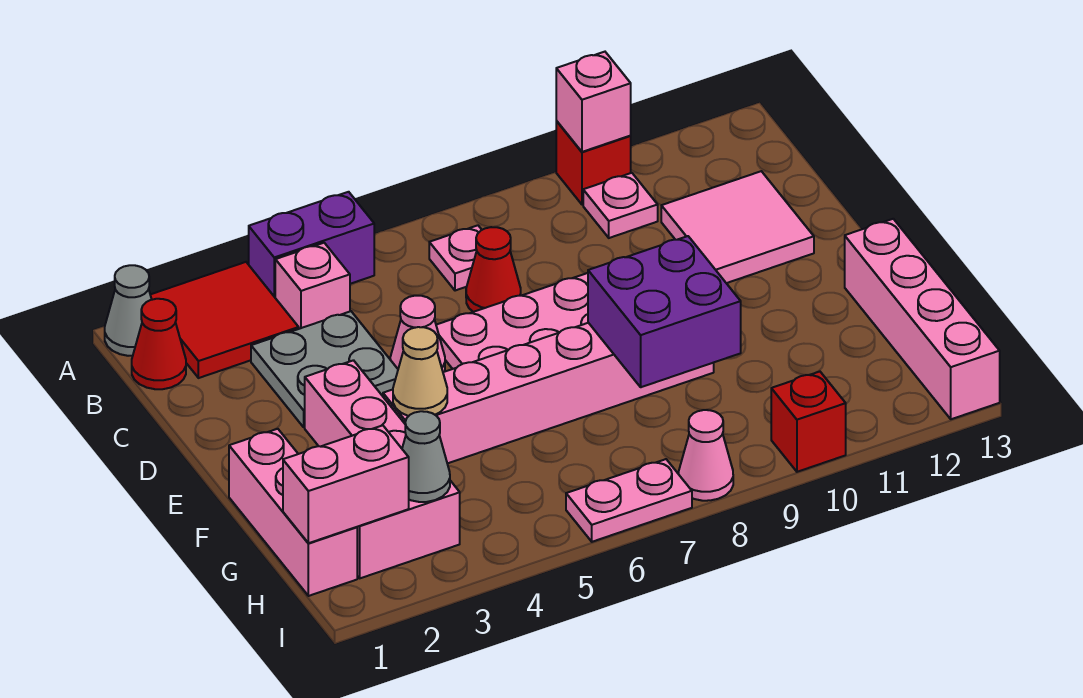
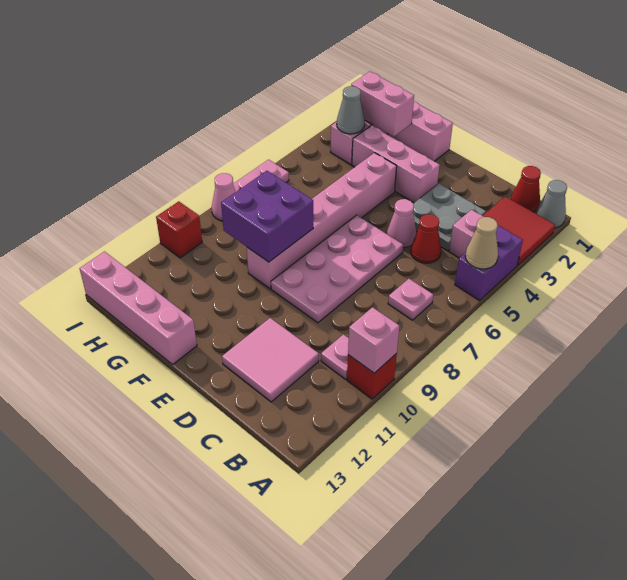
red 1x1 cone [466,227,521,312] -> red 1x1 cone moved to [411,214,441,263]
tan 1x1 cone [393,327,447,416] -> tan 1x1 cone moved to [465,217,498,269]
pink 1x2 brick [283,425,409,543] -> pink 1x2 brick turned to [351,72,414,136]

